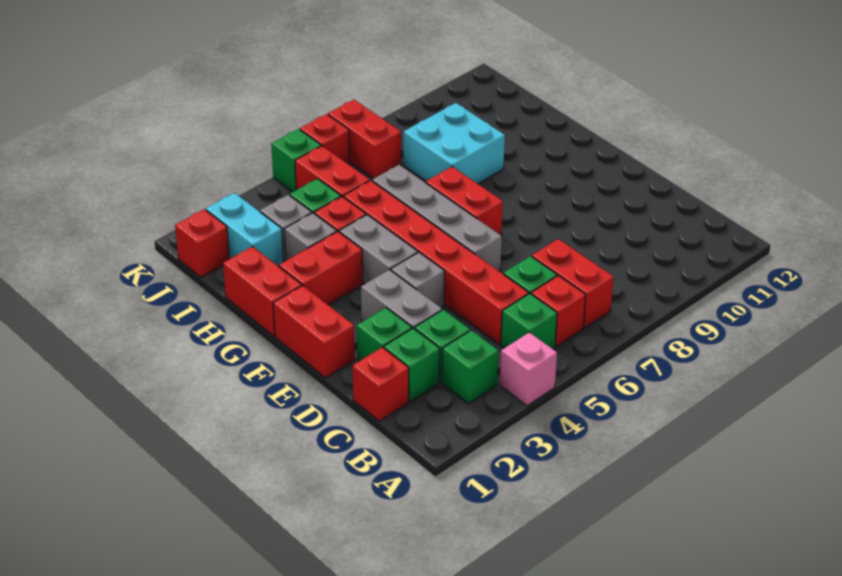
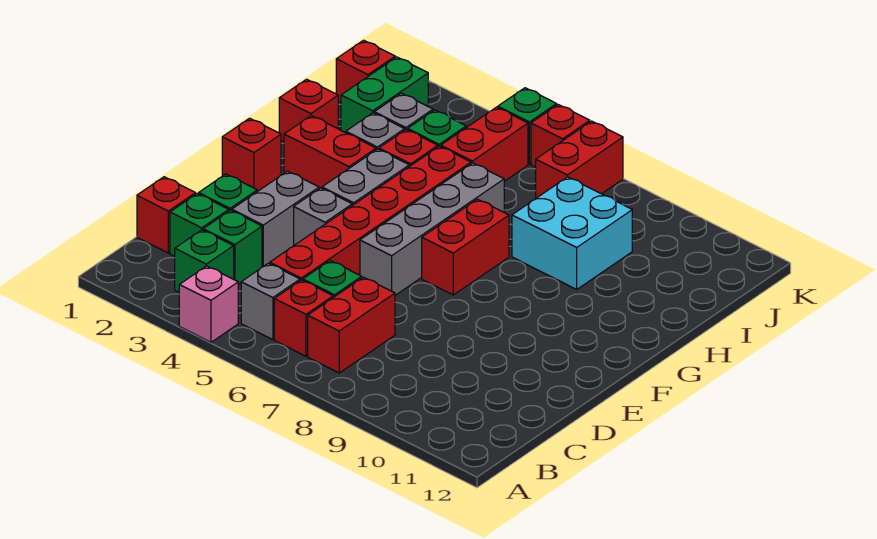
green 1x1 brick [501,294,557,349] -> grey 1x1 brick [241,263,300,340]
red 1x2 brick [273,286,355,378] -> red 1x1 brick [222,118,281,192]
red 1x2 brick [223,247,302,336] -> red 1x1 brick [279,79,338,142]
cyan 1x2 brick [206,193,284,266] -> green 1x2 brick [341,57,428,133]

